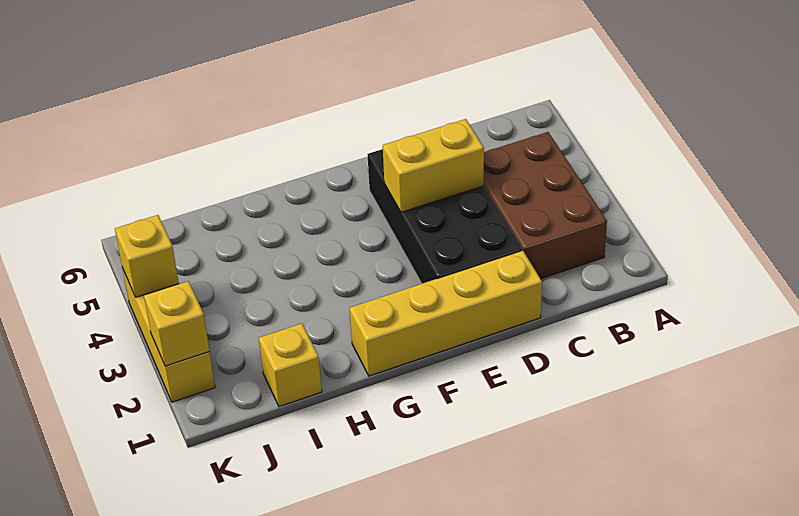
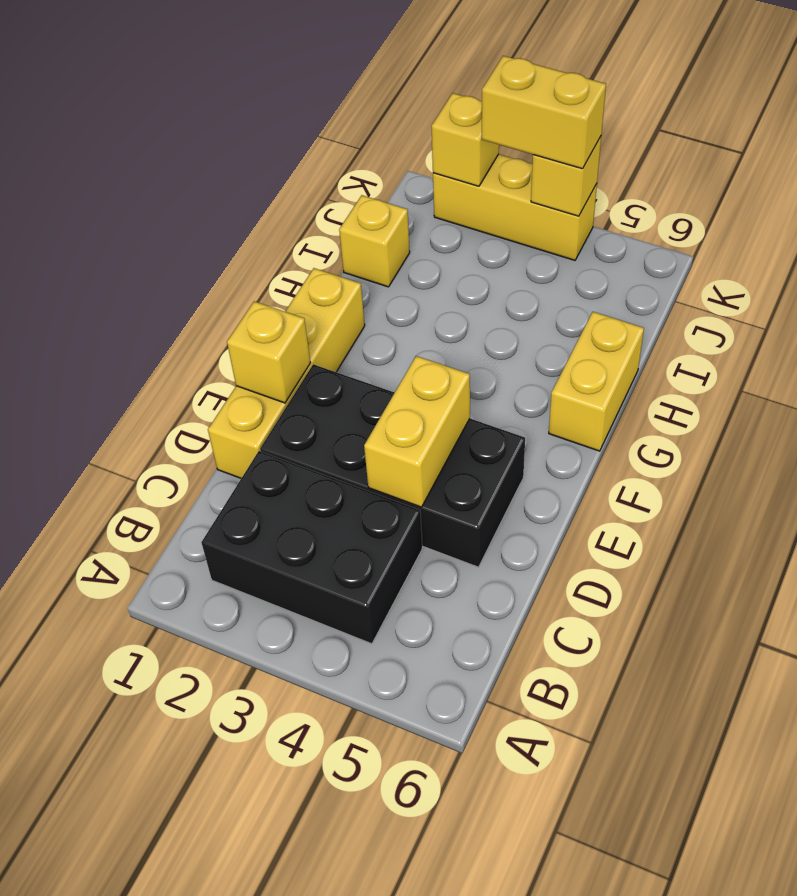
brown 2x3 brick [484,132,607,279] -> black 2x3 brick [201,451,422,644]
none -> yellow 1x1 brick [227,301,310,403]
none -> yellow 1x2 brick [549,312,644,451]
none -> yellow 1x2 brick [482,56,606,169]

